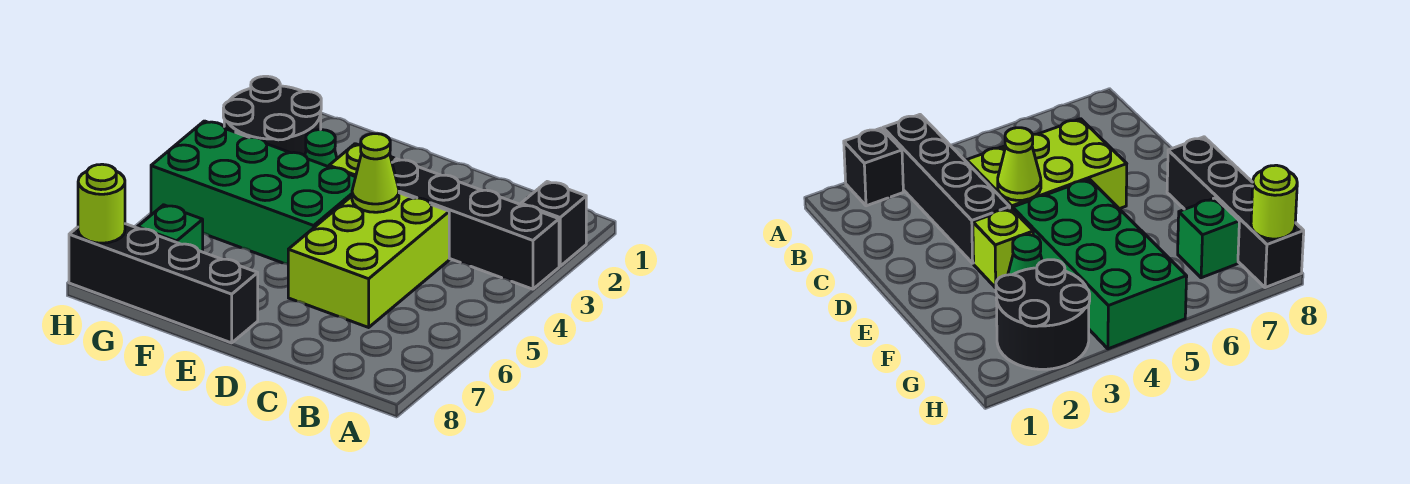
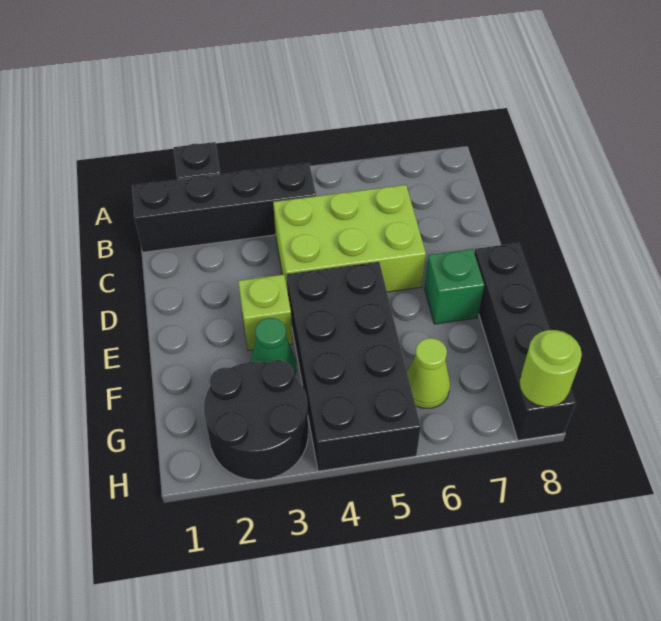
black 1x4 brick [392,159,559,289] -> black 1x4 brick turned to [132,163,316,252]
lime 1x1 cone [352,134,399,212] -> lime 1x1 cone moved to [407,338,450,408]
green 2x4 brick [151,121,355,264] -> black 2x4 brick [287,262,421,471]
green 1x1 brick [138,205,203,252] -> green 1x1 brick moved to [424,249,484,324]

